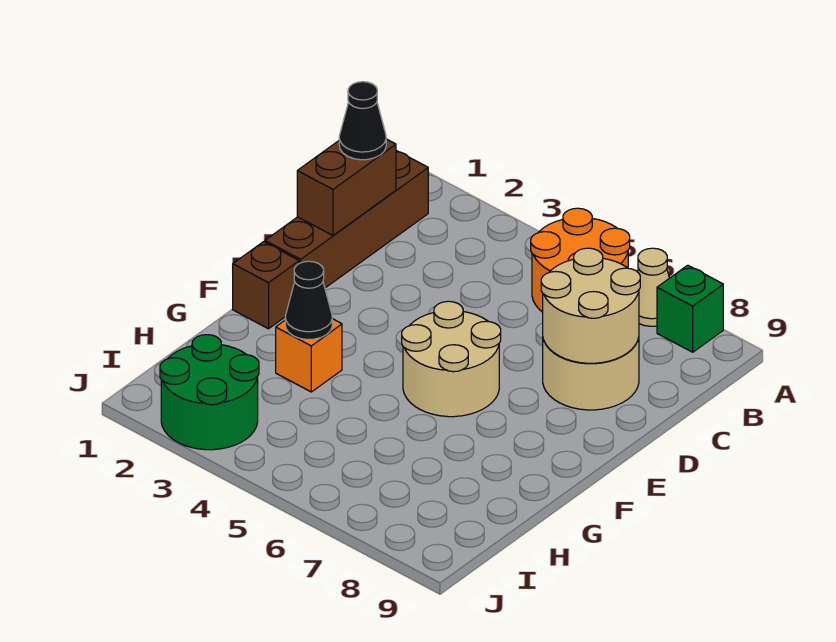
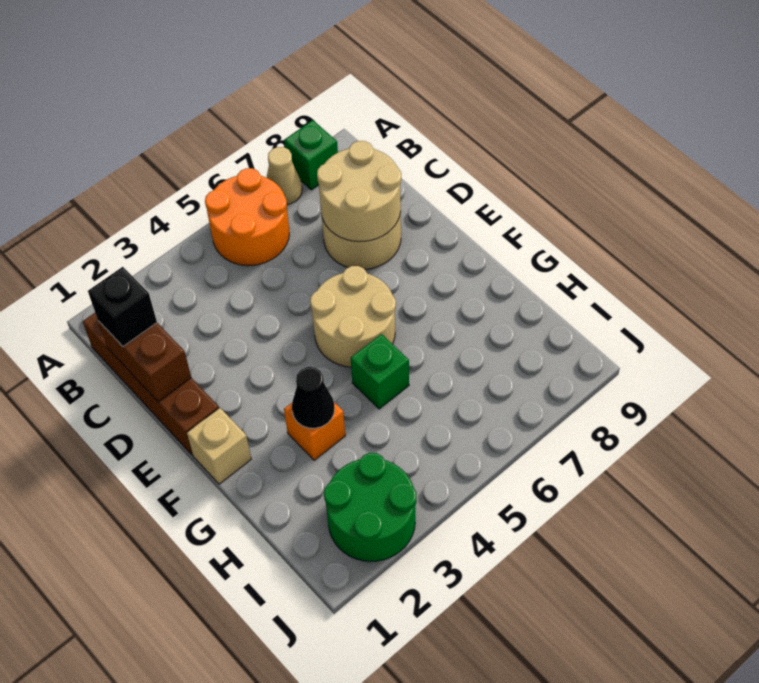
black 1x1 cone [339,82,386,160] -> black 1x1 brick [88,267,157,346]
brown 1x1 brick [233,242,299,329] -> tan 1x1 brick [187,408,251,484]
none -> green 1x1 brick [351,334,409,409]

